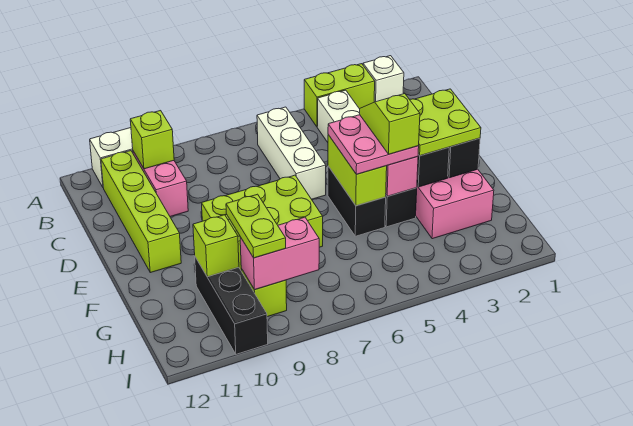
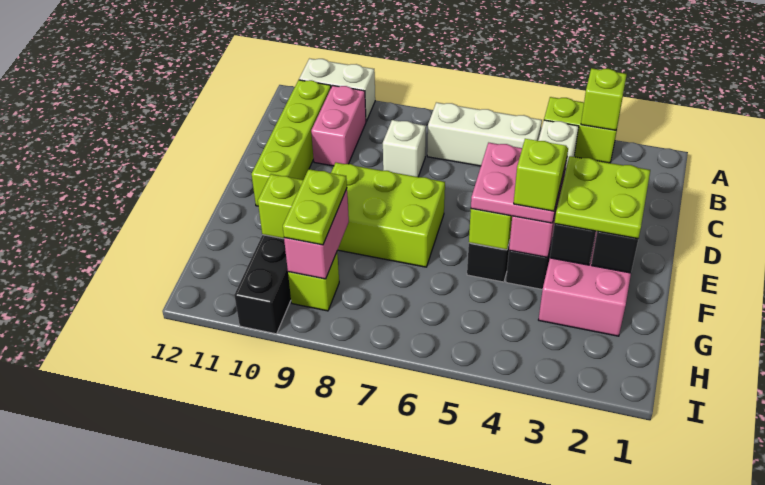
white 1x1 brick [363,56,404,102] -> white 1x1 brick moved to [383,120,426,177]
white 1x3 brick [257,107,326,199] -> white 1x3 brick turned to [427,102,542,166]
lime 1x1 brick [130,111,174,169] -> lime 1x1 brick moved to [581,68,627,130]
pink 1x2 brick [240,217,319,290] -> pink 1x2 brick turned to [284,189,349,279]

